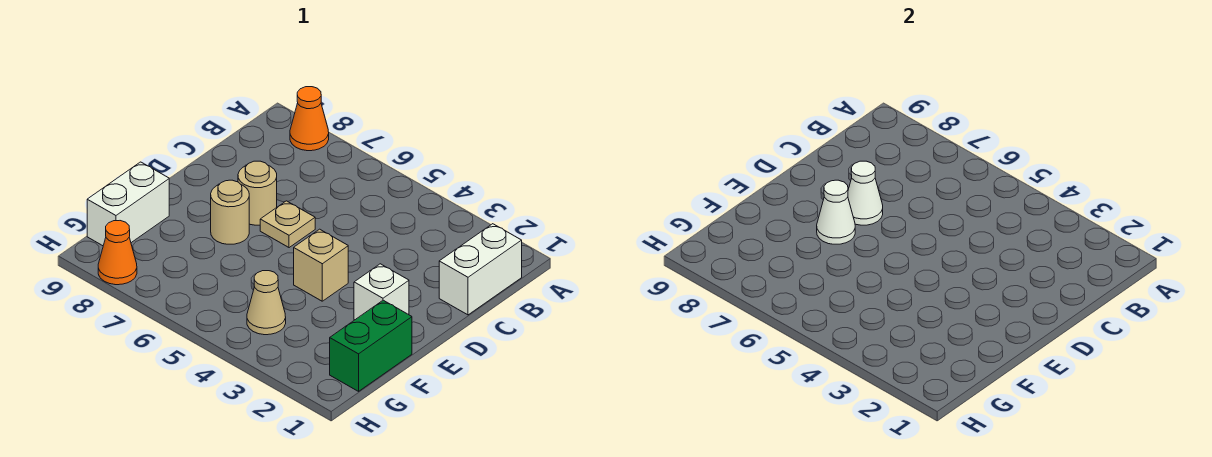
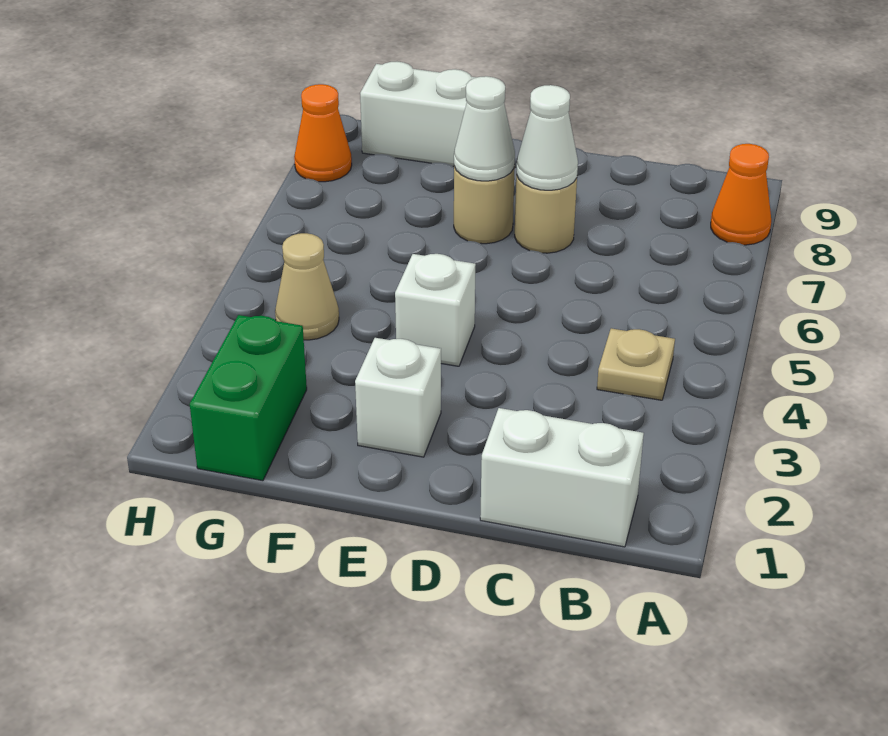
tan 1x1 plate [260,201,315,248] -> tan 1x1 plate moved to [597,328,675,400]
tan 1x1 brick [294,229,348,301] -> white 1x1 brick [395,254,476,366]
green 1x2 brick [330,300,412,391] -> green 1x2 brick turned to [190,315,307,481]

